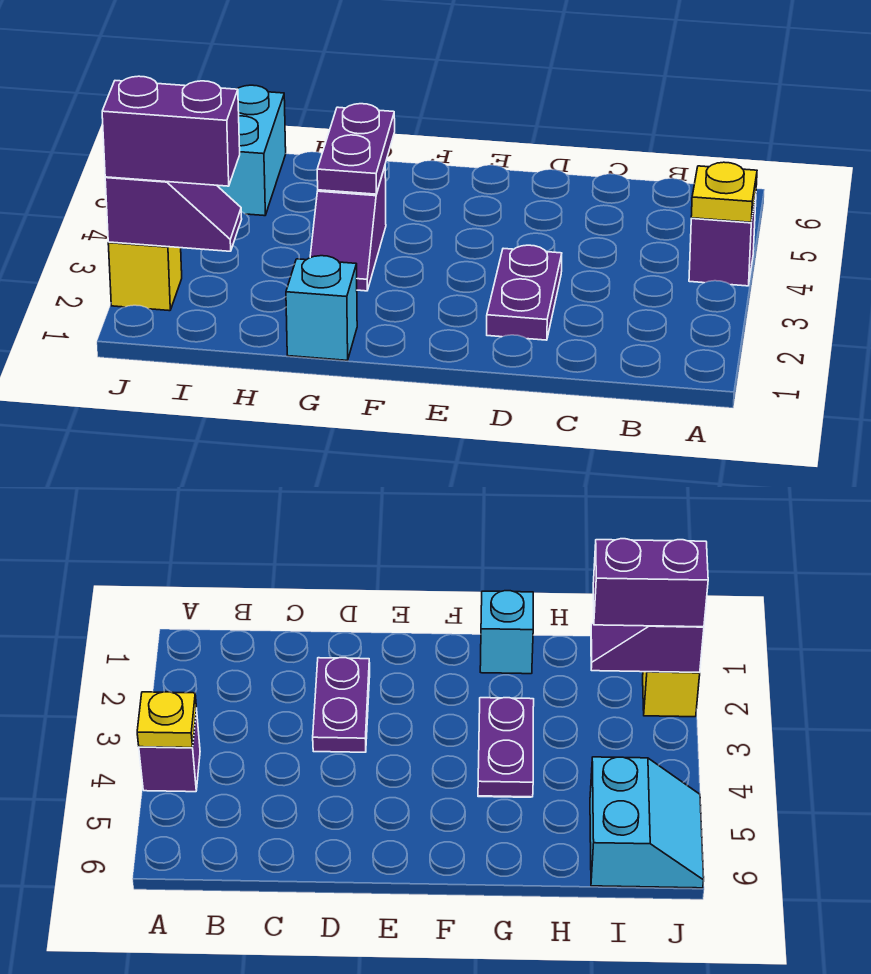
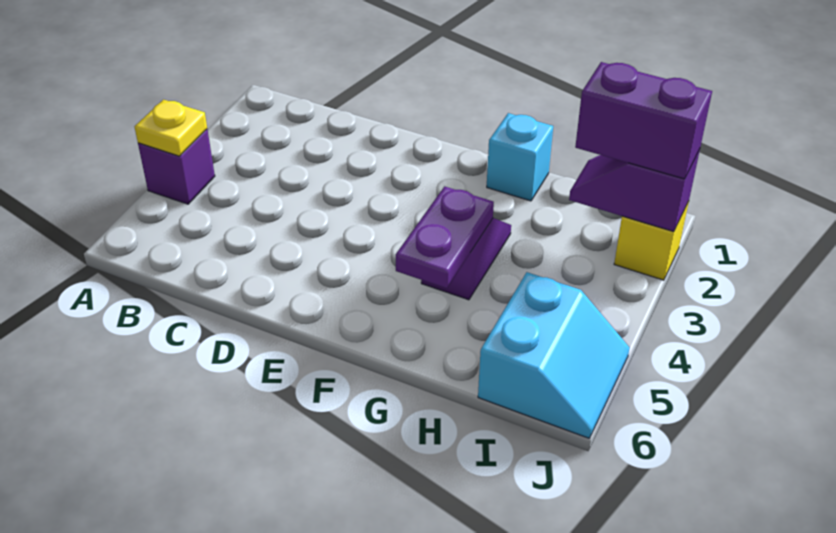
purple 1x2 plate [487,245,562,340] -> none

